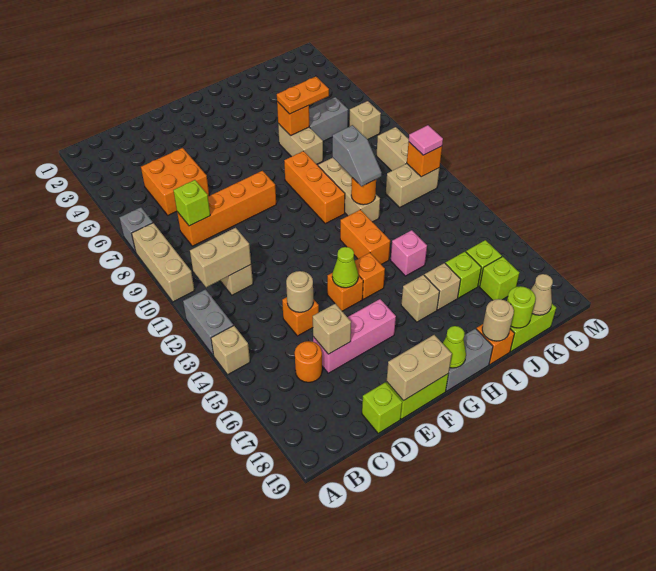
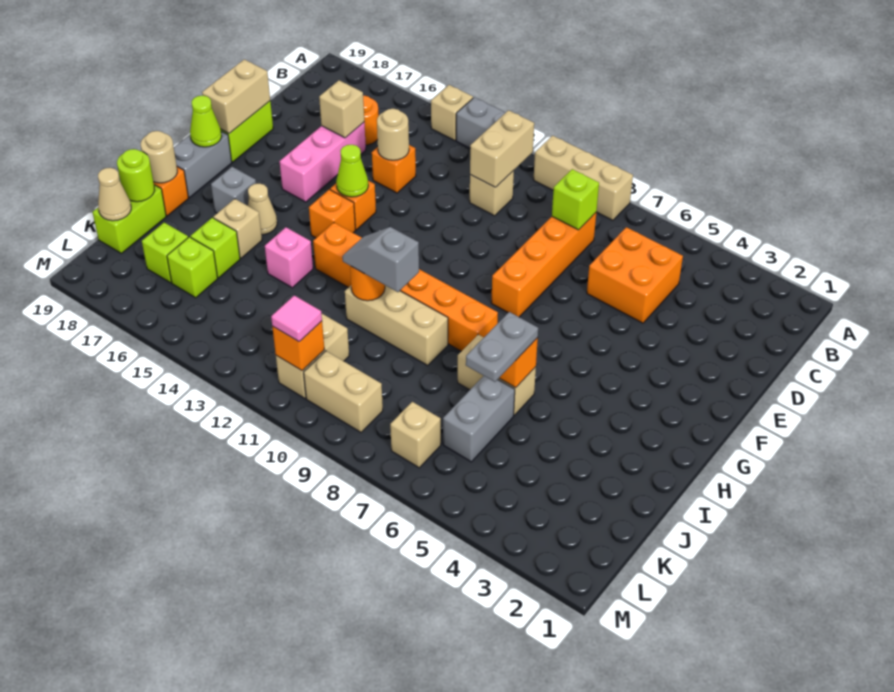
grey 1x1 brick [120,207,153,252] -> grey 1x1 brick moved to [211,167,256,213]
lime 1x1 brick [362,382,402,433] -> none
tan 1x1 brick [401,275,439,322] -> tan 1x1 cone [248,184,277,235]
orange 1x2 plate [277,77,329,114] -> grey 1x2 plate [466,312,538,382]

